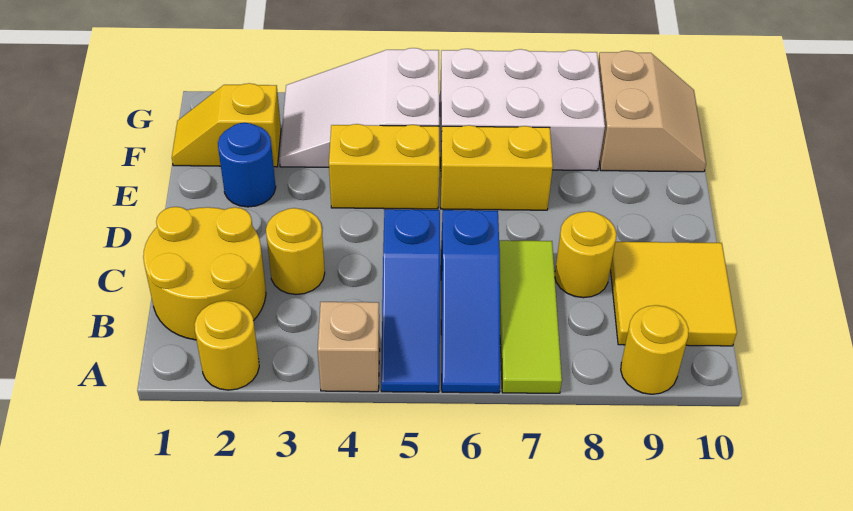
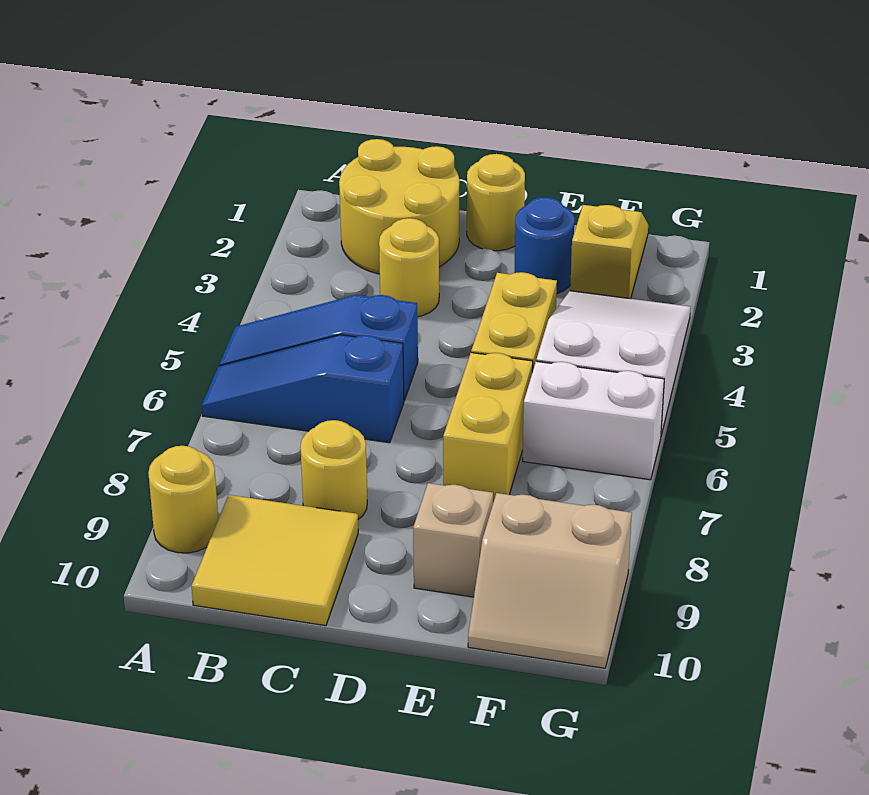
yellow 1x1 round brick [194,301,259,390] -> yellow 1x1 round brick moved to [467,154,525,251]
tan 1x1 brick [318,302,380,392] -> tan 1x1 brick moved to [413,483,493,597]
lime 1x3 tile [499,240,562,393] -> none
white 2x3 brick [440,49,605,171] -> white 1x2 brick [523,361,664,480]

